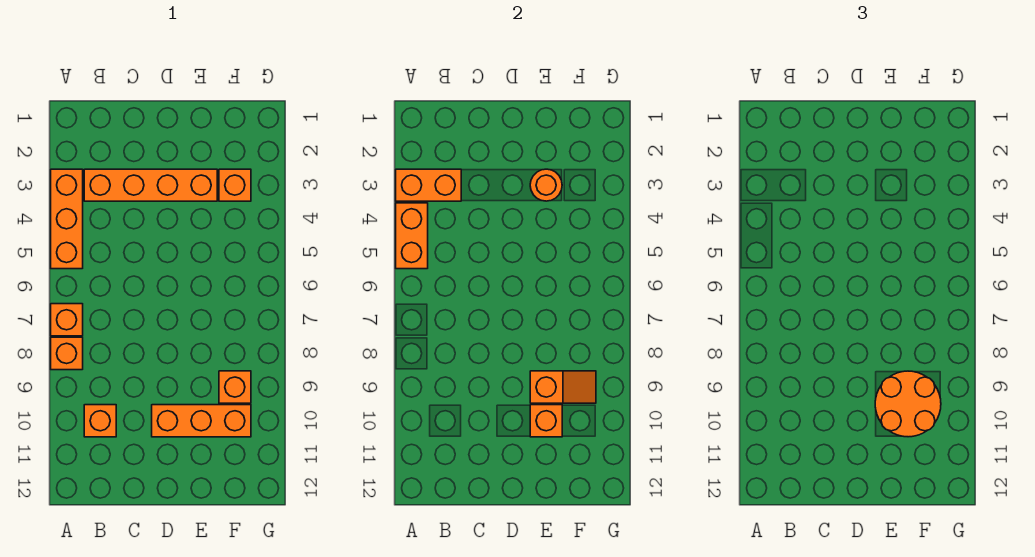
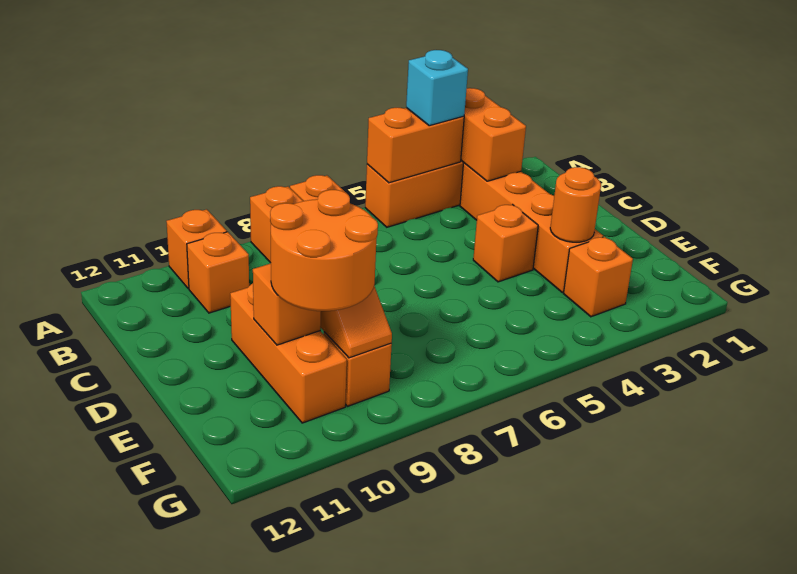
none -> cyan 1x1 brick [406,50,468,126]
none -> orange 1x1 brick [166,209,227,289]
none -> orange 1x1 brick [473,205,538,282]

